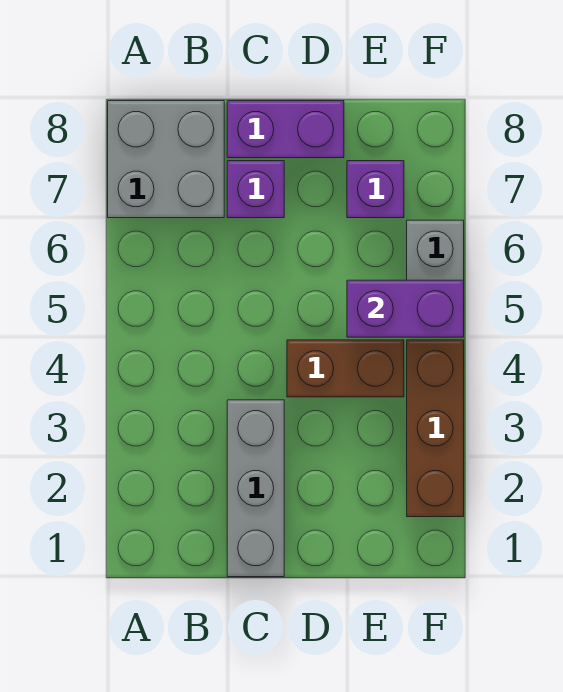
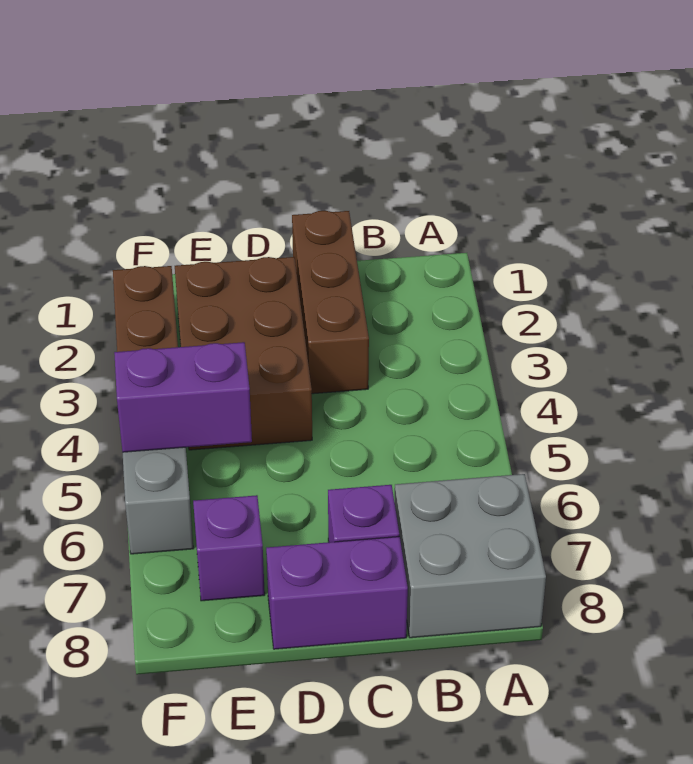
grey 1x3 brick [227,400,284,577] -> brown 1x3 brick [292,211,369,394]
brown 1x2 brick [287,340,404,397] -> brown 2x3 brick [175,257,312,450]

